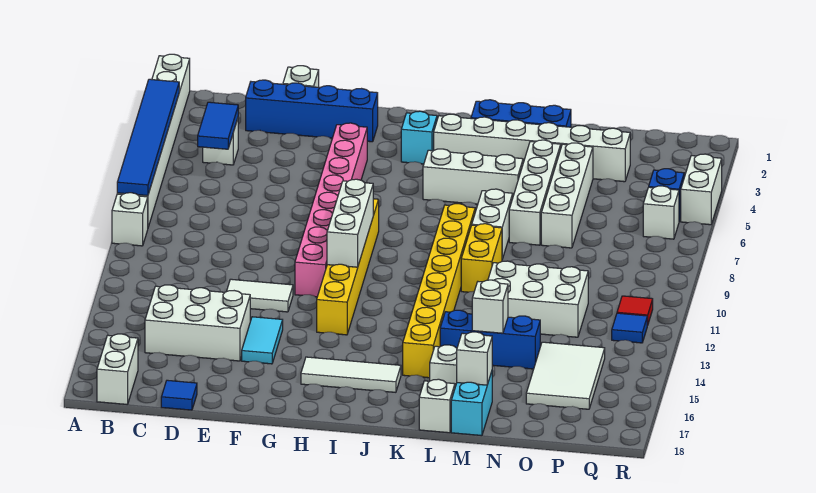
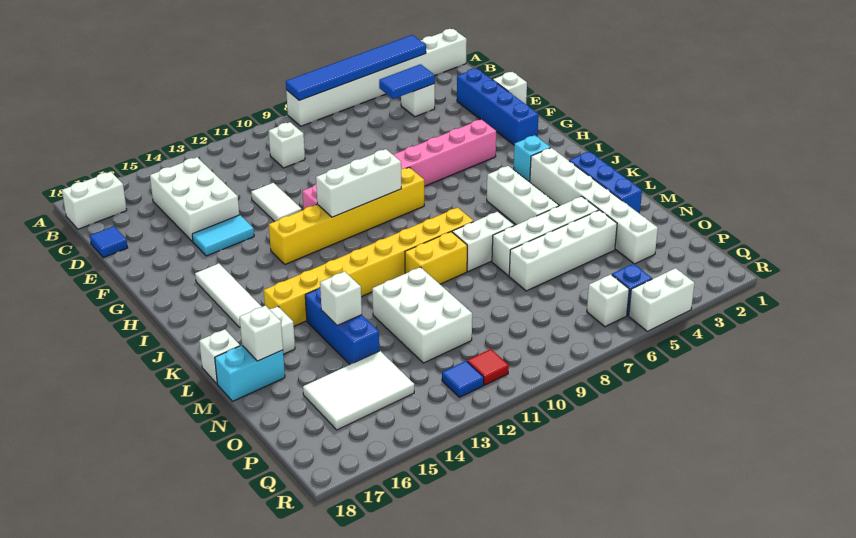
white 1x1 brick [112,193,148,246] -> white 1x1 brick moved to [269,122,305,168]

